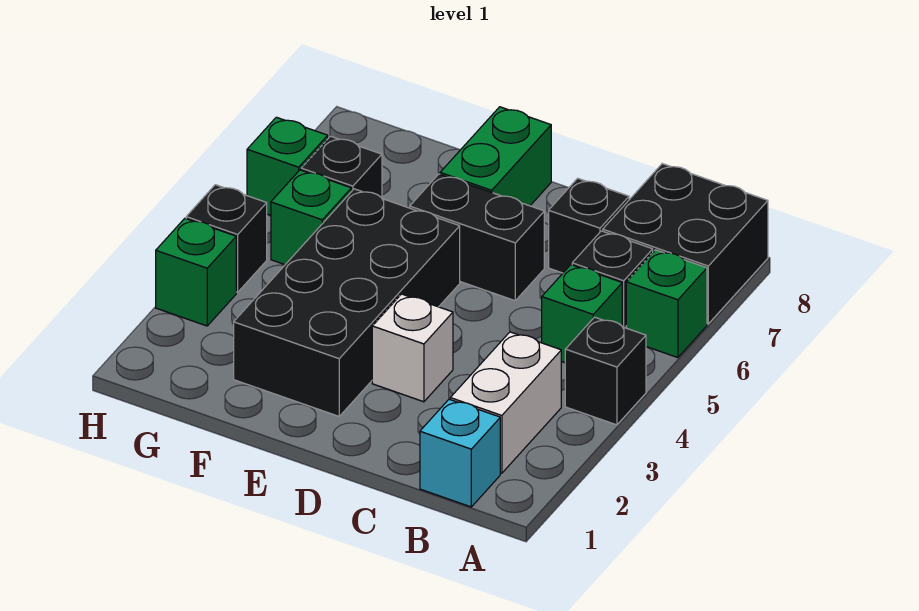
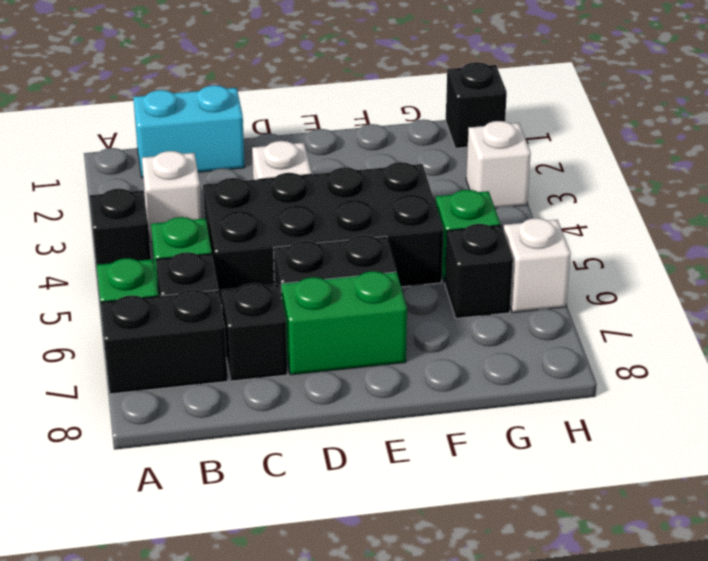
black 2x2 brick [603,164,768,324] -> black 1x2 brick [100,289,228,394]
cyan 1x1 brick [420,399,500,507] -> cyan 1x2 brick [133,85,245,177]
white 1x2 brick [450,332,562,473] -> white 1x1 brick [142,151,202,242]
black 2x4 brick [234,189,460,416] -> black 2x4 brick turned to [203,162,443,305]
green 1x2 brick [440,107,551,206] -> green 1x2 brick turned to [281,271,407,375]
green 1x1 brick [156,219,236,326] -> white 1x1 brick [466,121,531,208]
black 1x1 brick [186,185,267,292] -> black 1x1 brick moved to [446,62,507,148]
green 1x1 brick [247,117,328,215] -> white 1x1 brick [503,218,571,313]

